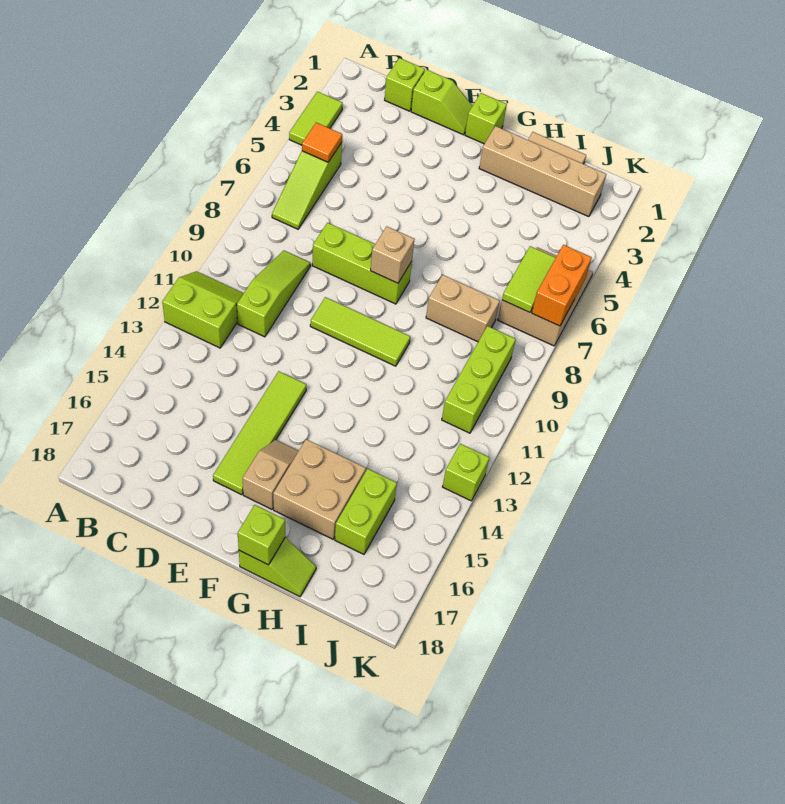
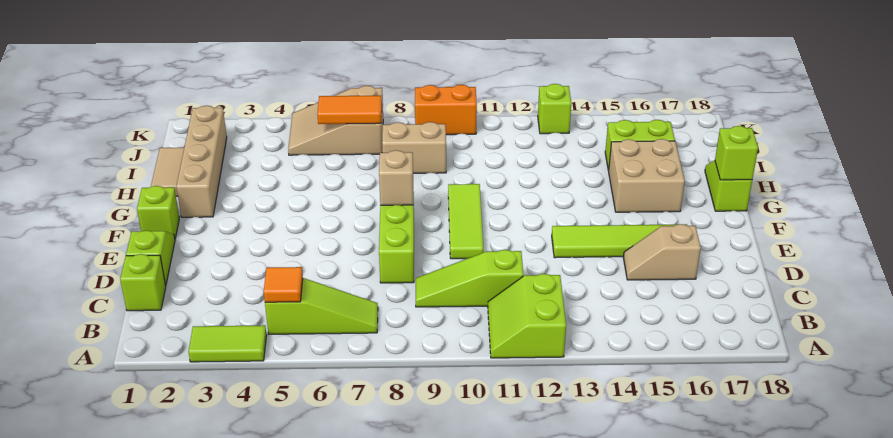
tan 1x2 slope [243,440,298,509] -> tan 1x2 slope moved to [623,224,701,280]
tan 1x2 brick [426,275,500,342] -> tan 1x2 brick turned to [382,122,446,173]
lime 1x2 tile [502,246,556,312] -> orange 1x2 tile [317,96,382,124]
lime 1x3 brick [442,326,516,433] -> none
orange 1x2 brick [532,245,592,326] -> orange 1x2 brick moved to [415,85,477,135]

